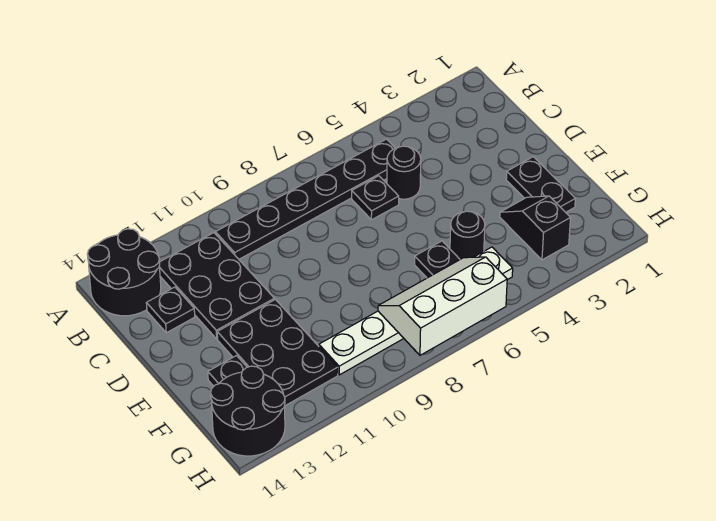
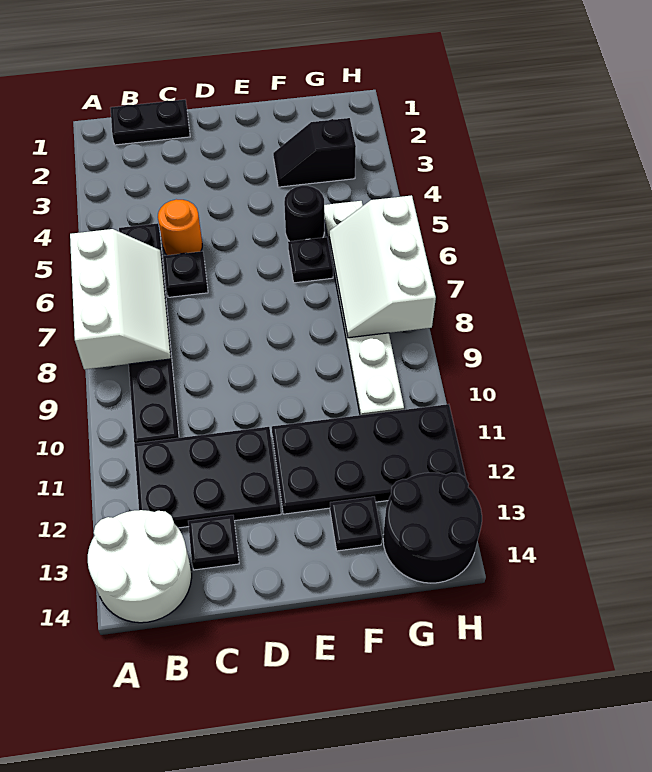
none -> white 2x3 slope [70,229,171,369]
black 2x2 round brick [87,229,161,316] -> white 2x2 round brick [88,510,192,623]
black 1x1 round brick [387,146,421,199] -> orange 1x1 round brick [158,199,202,255]
black 1x2 plate [506,157,575,212] -> black 1x2 plate moved to [110,100,190,145]
black 2x3 plate [217,299,338,406] -> black 2x4 plate [272,404,466,514]

